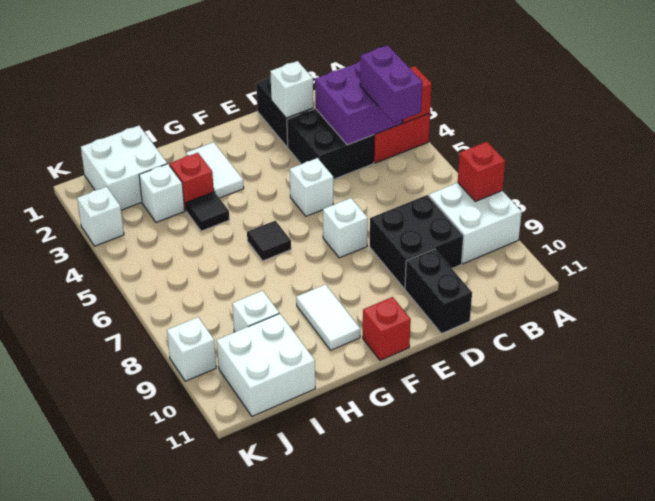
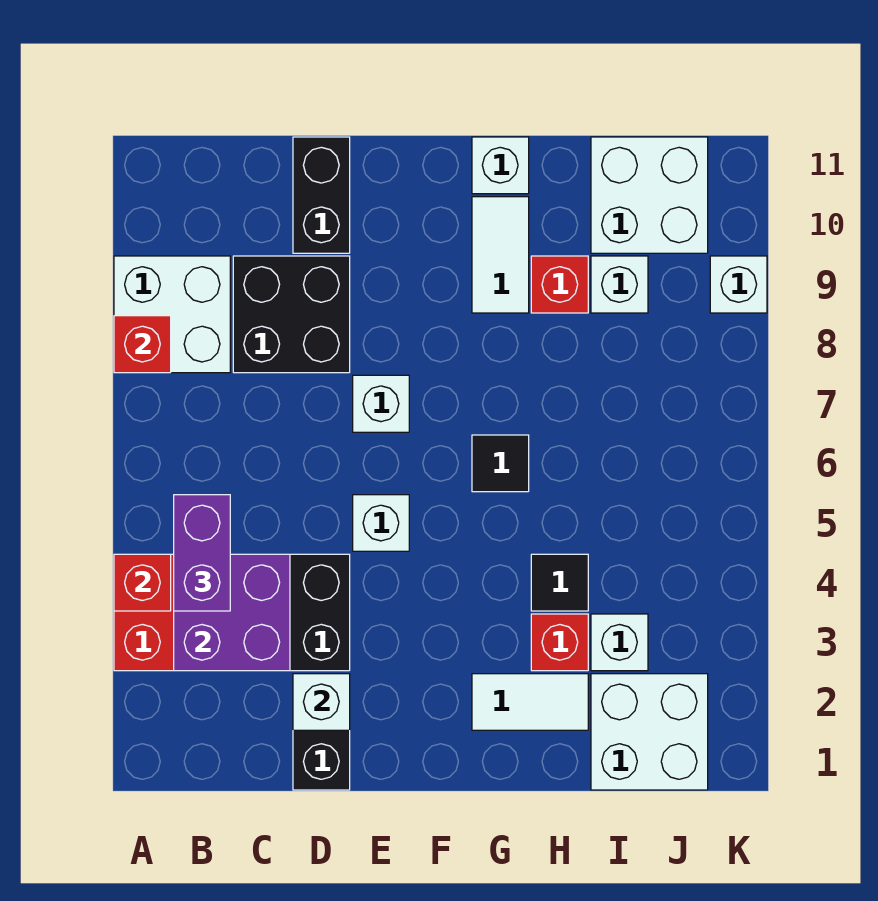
red 1x1 brick [363,297,411,360] -> red 1x1 brick moved to [531,256,588,313]
white 1x2 tile [186,142,244,198] -> white 1x2 tile turned to [472,674,588,730]
white 1x1 brick [77,187,124,246] -> white 1x1 brick moved to [472,137,529,194]

